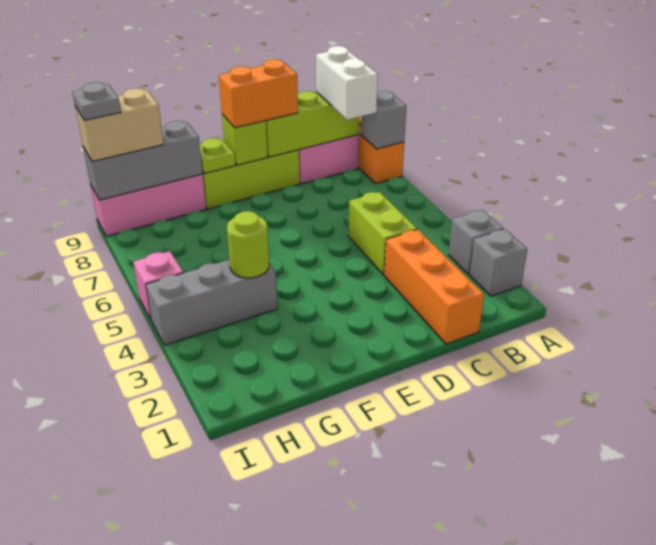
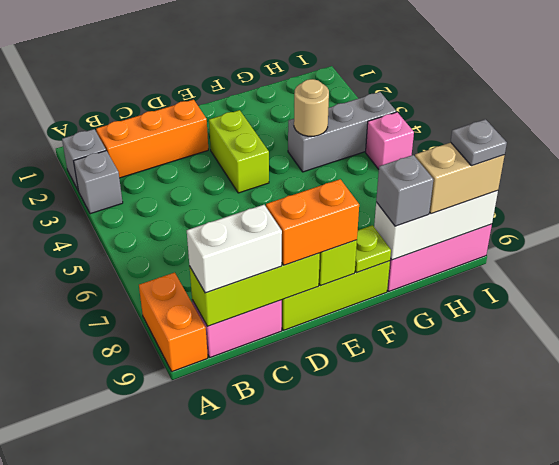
grey 1x1 brick [361,91,406,149] -> grey 1x1 brick moved to [376,155,433,226]
white 1x2 brick [316,46,378,120] -> white 1x2 brick turned to [187,205,282,293]
orange 1x3 brick [384,230,484,344] -> orange 1x3 brick turned to [96,100,208,178]
lime 1x2 brick [348,192,417,275] -> lime 1x2 brick moved to [209,110,269,193]
lime 1x1 round brick [227,211,269,278] -> tan 1x1 round brick [294,79,329,136]
grey 1x3 brick [83,121,203,200] -> white 1x3 brick [374,191,498,260]

